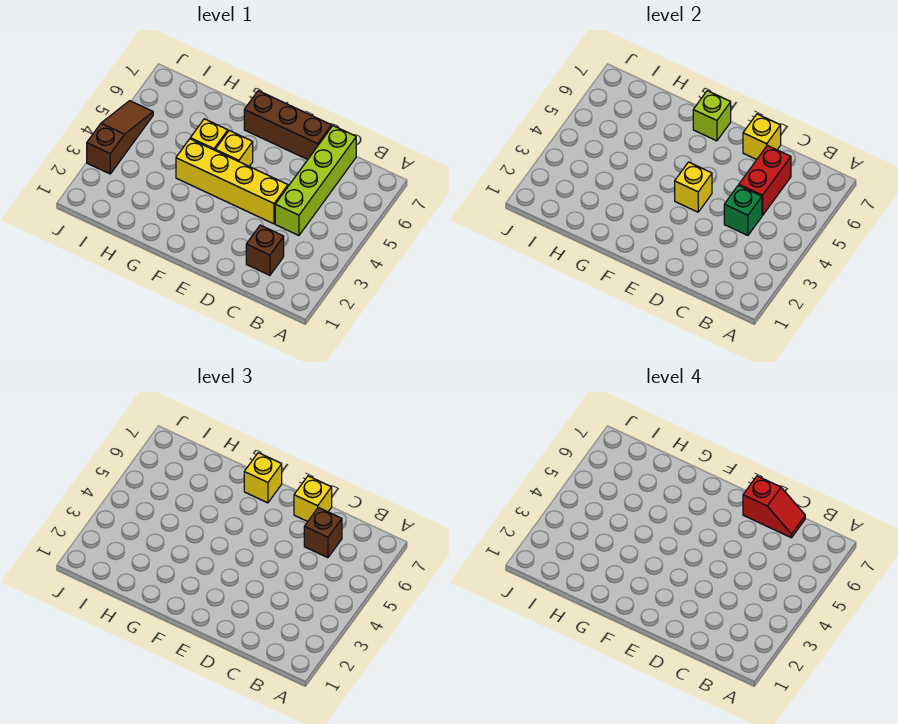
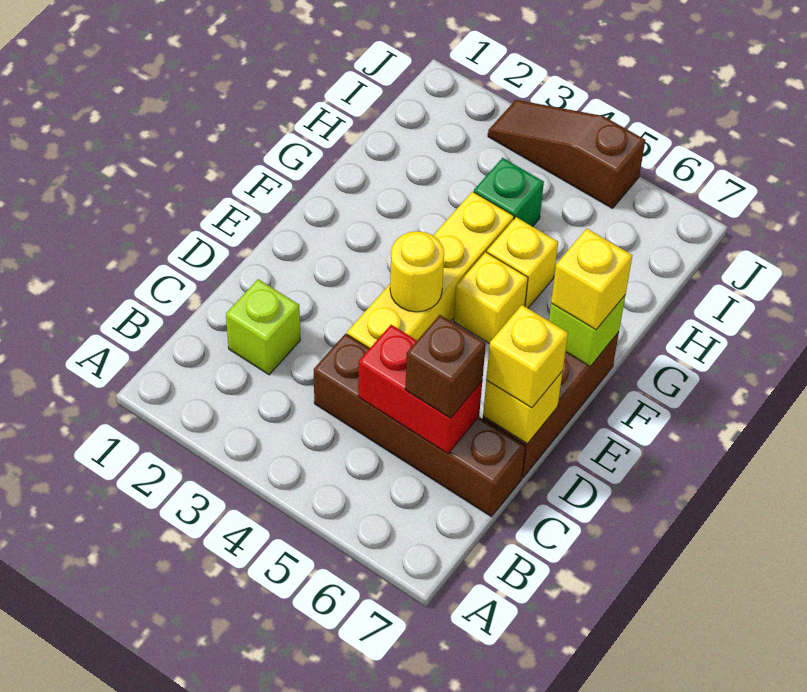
brown 1x1 brick [246,225,284,275] -> lime 1x1 brick [226,279,300,375]
lime 1x4 brick [275,126,356,235] -> brown 1x4 brick [314,334,526,517]
green 1x1 brick [724,185,762,235] -> green 1x1 brick moved to [474,158,544,227]
red 1x2 slope [743,476,805,538] -> none
yellow 1x1 brick [675,162,712,212] -> yellow 1x1 round brick [390,231,444,312]
brown 1x3 slope [87,101,153,174] -> brown 1x3 slope turned to [488,100,645,209]

